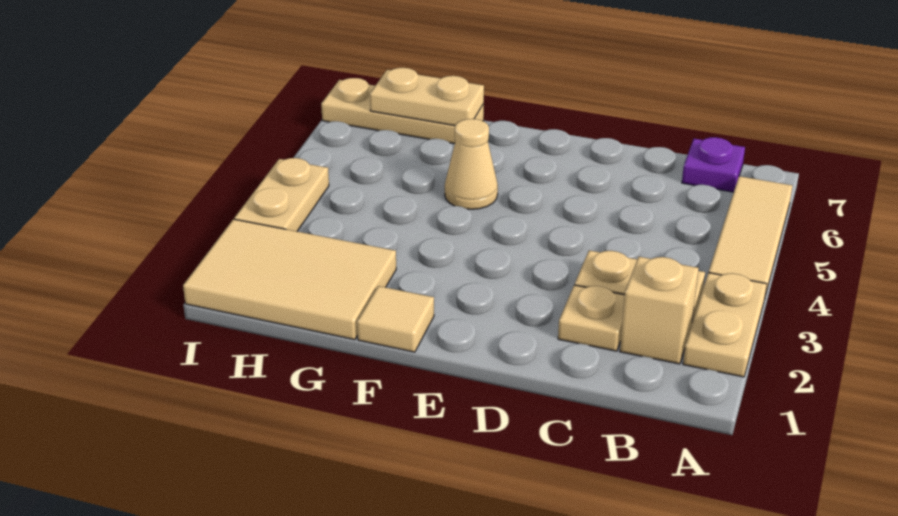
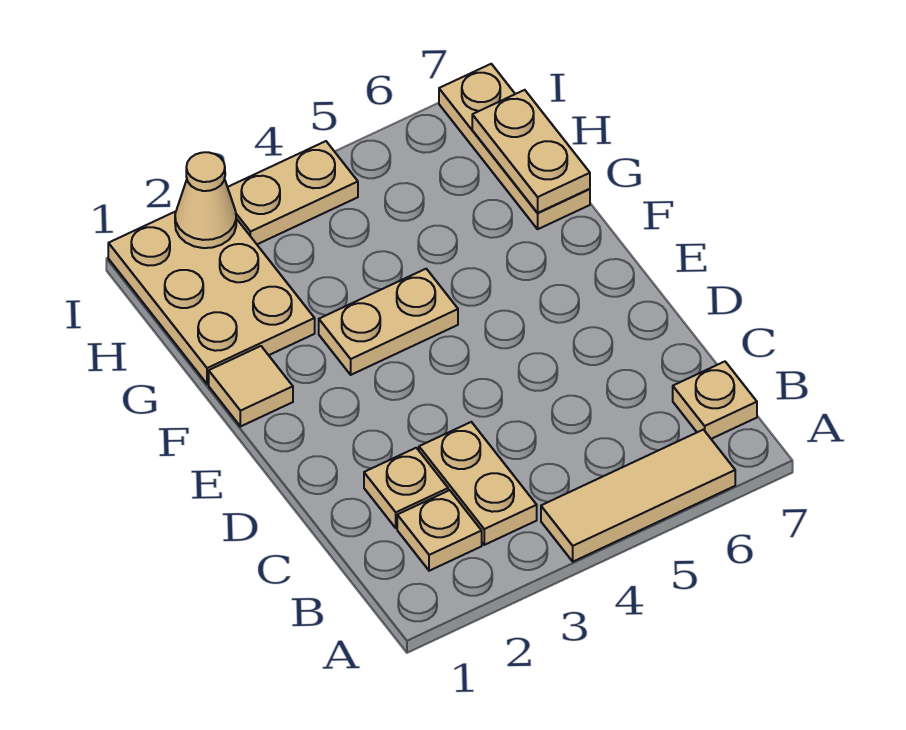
tan 1x2 plate [683,273,767,377] -> tan 1x2 plate moved to [319,269,458,375]
tan 1x1 brick [620,257,698,364] -> tan 1x1 plate [397,490,482,571]
purple 1x1 plate [682,137,745,192] -> tan 1x1 plate [673,362,757,439]
tan 1x1 cone [445,119,498,209] -> tan 1x1 cone moved to [175,152,236,248]
tan 2x3 tile [183,219,396,340] -> tan 2x3 plate [108,211,315,384]

